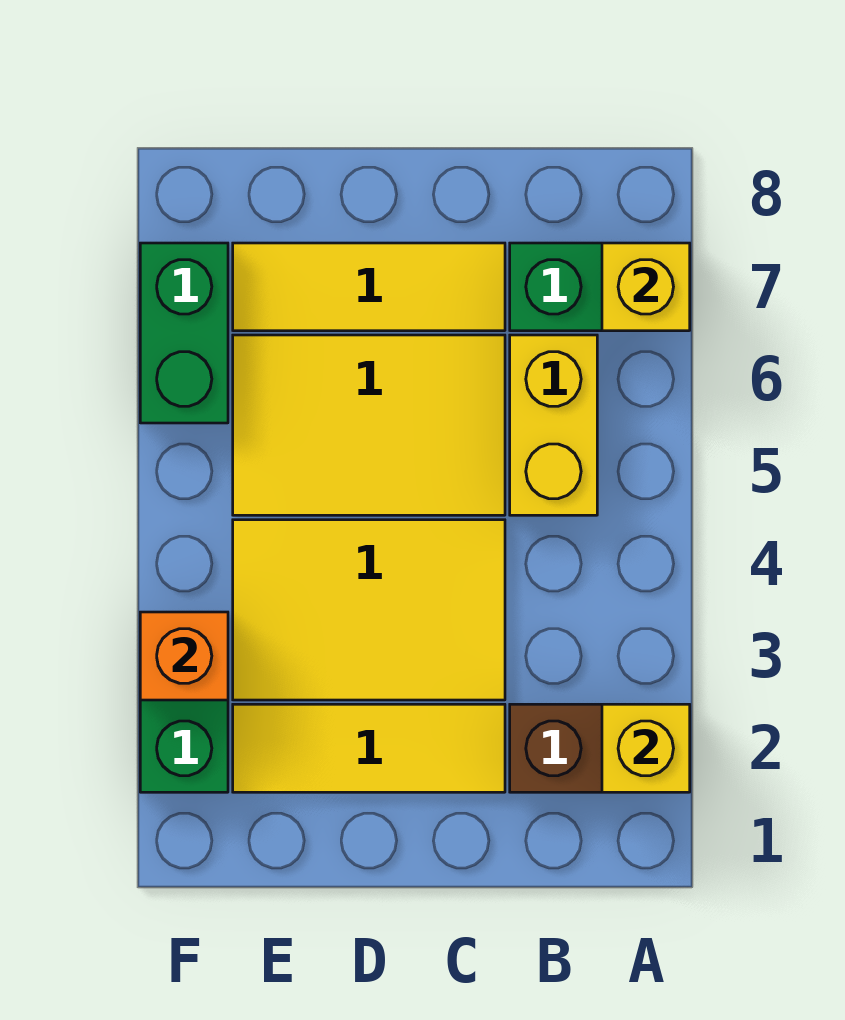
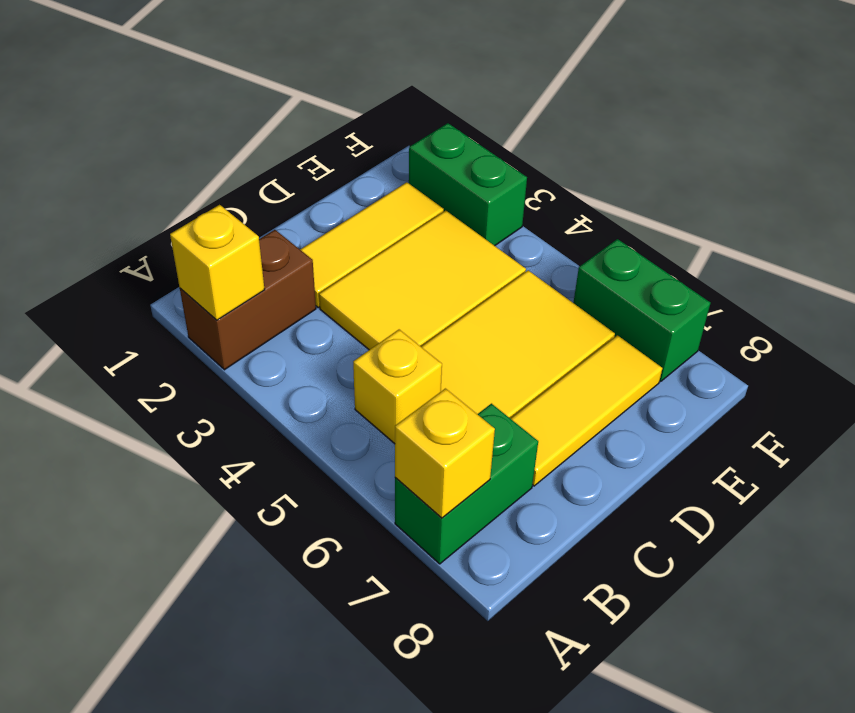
yellow 1x2 brick [510,335,597,515] -> yellow 1x1 brick [353,330,442,444]
orange 1x1 brick [140,612,228,700] -> none

